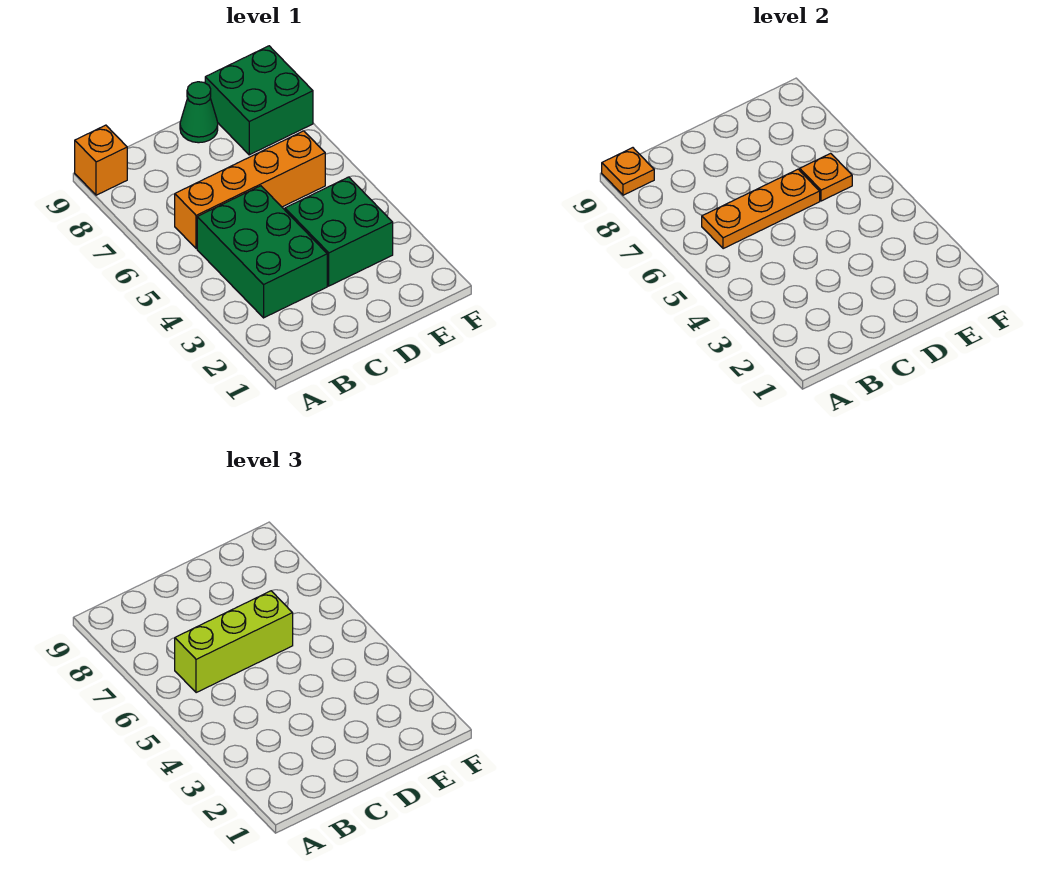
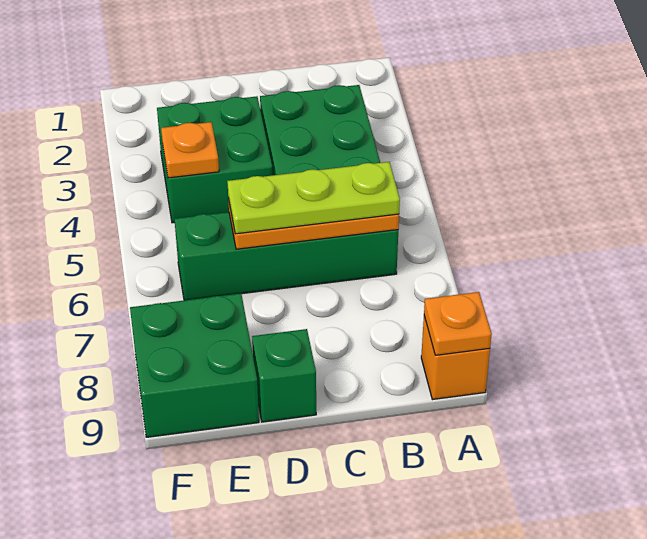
orange 1x4 brick [175,131,325,249] -> green 1x4 brick [174,212,398,300]
lime 1x3 brick [175,591,293,693] -> lime 1x3 plate [227,162,400,234]
green 1x1 cone [180,82,218,143] -> green 1x1 brick [252,329,316,422]
orange 1x1 plate [800,153,852,201] -> orange 1x1 plate moved to [161,122,219,178]

